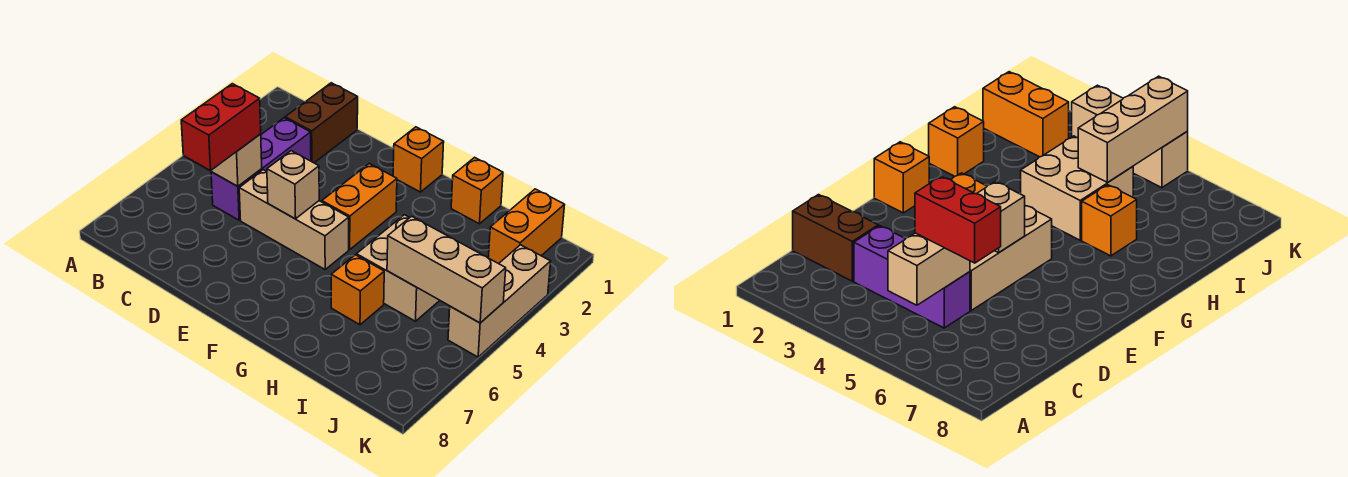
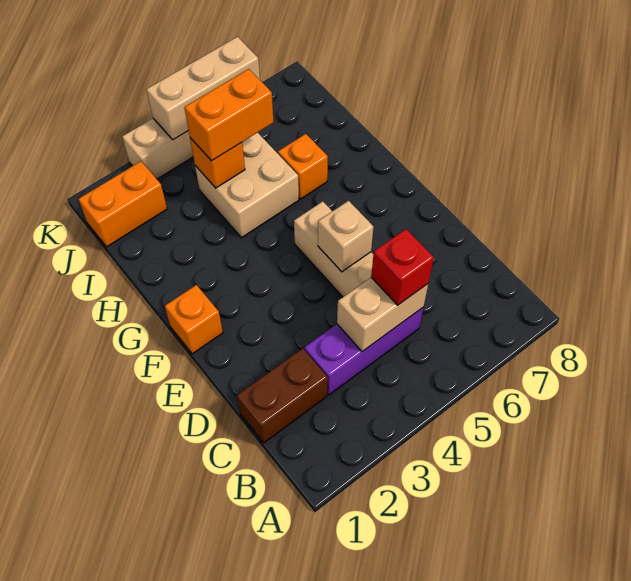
tan 1x2 brick [211,134,262,186] -> tan 1x2 brick turned to [337,278,428,352]
red 1x2 brick [181,84,261,171] -> red 1x1 brick [371,229,434,305]
orange 1x2 brick [322,164,397,250] -> orange 1x2 brick moved to [184,69,274,161]
orange 1x1 brick [451,157,503,224] -> orange 1x1 brick moved to [190,138,245,188]
tan 1x3 brick [387,216,506,323] -> tan 1x3 brick turned to [146,37,260,140]

